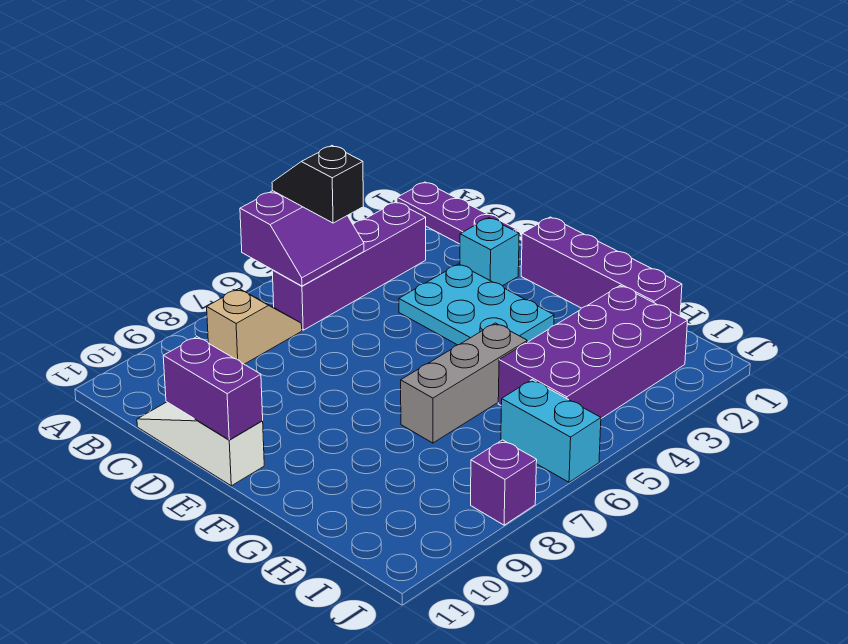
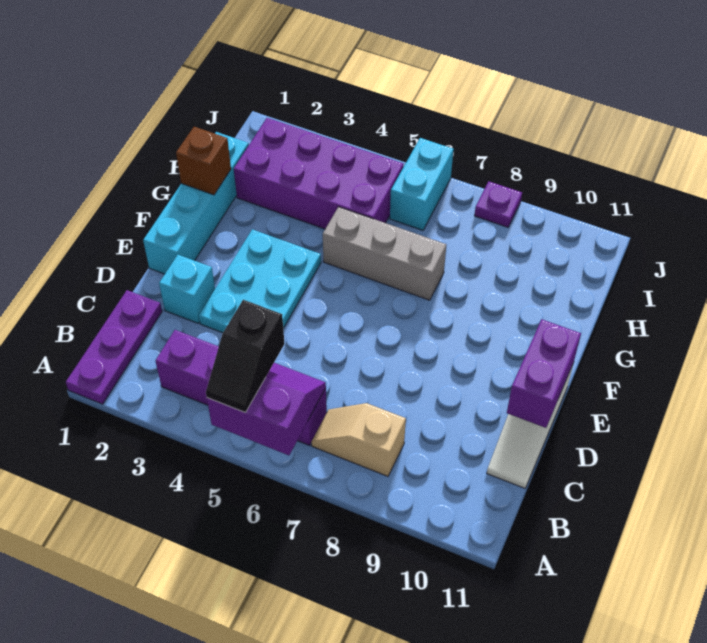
purple 1x4 brick [521,217,682,316] -> cyan 1x4 brick [143,132,249,274]
none -> brown 1x1 brick [176,127,231,195]
purple 1x1 brick [471,440,537,525] -> purple 1x1 plate [475,181,522,227]

